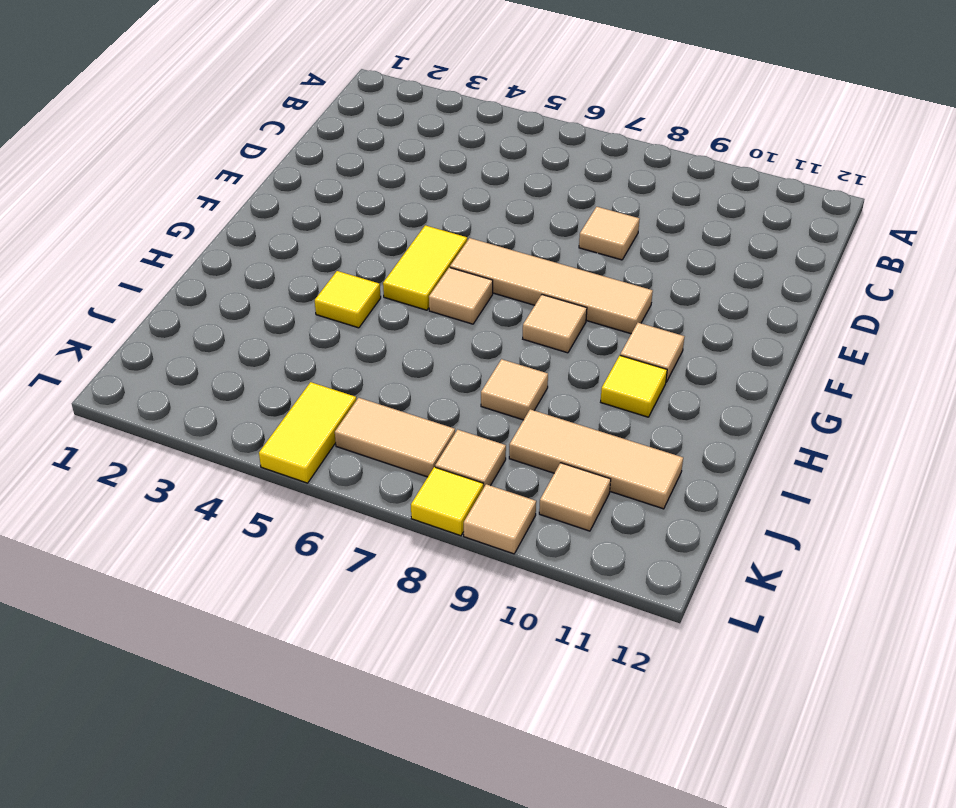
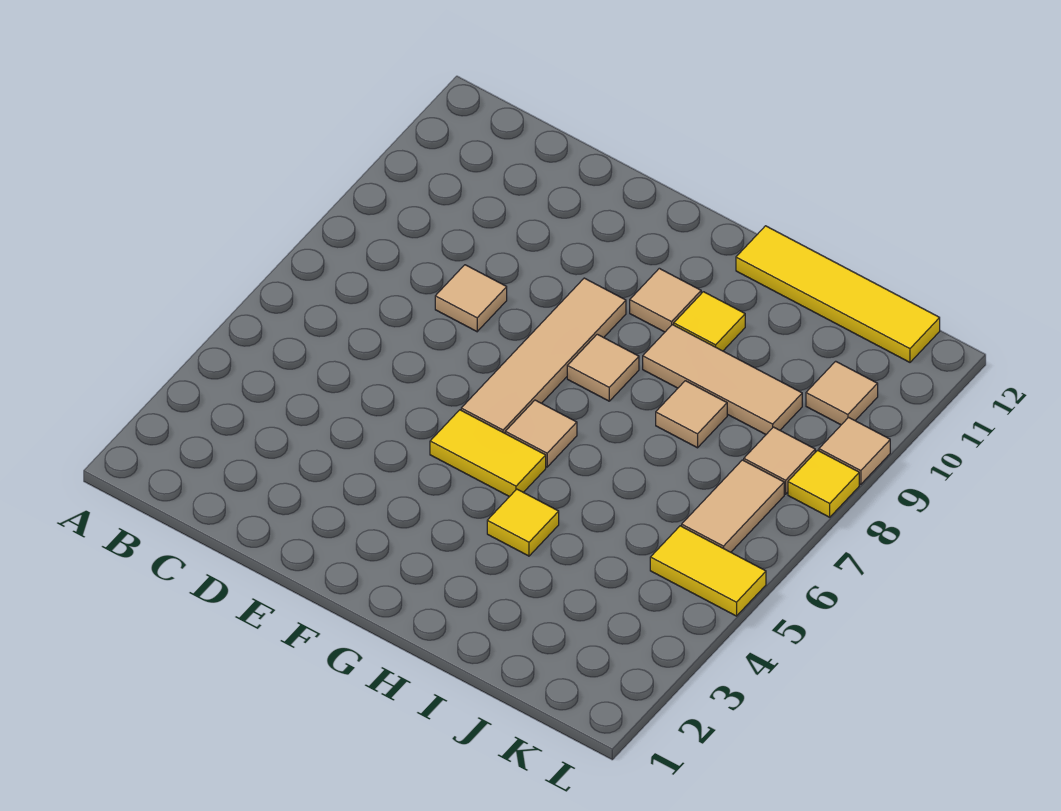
none -> yellow 1x4 tile [736,226,940,362]
tan 1x3 tile [509,409,683,509] -> tan 1x3 tile turned to [643,325,802,434]

